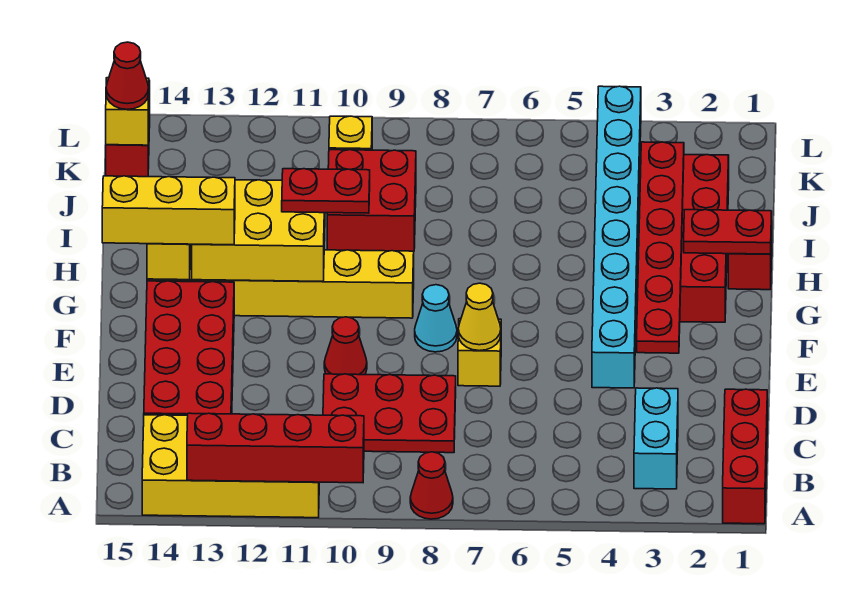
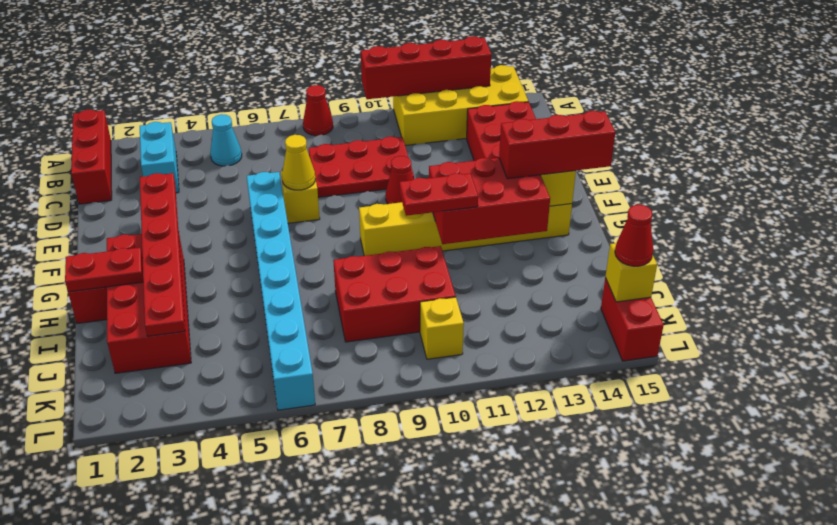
cyan 1x8 brick [592,86,641,388] -> cyan 1x8 brick moved to [247,172,315,410]
cyan 1x1 cone [415,285,457,352] -> cyan 1x1 cone moved to [210,114,242,166]
yellow 2x3 brick [192,180,325,281] -> red 2x3 brick [429,158,550,244]
yellow 1x3 brick [102,176,235,245] -> red 1x3 brick [499,111,615,179]
red 2x2 brick [327,150,416,251] -> red 2x3 brick [333,246,456,342]

